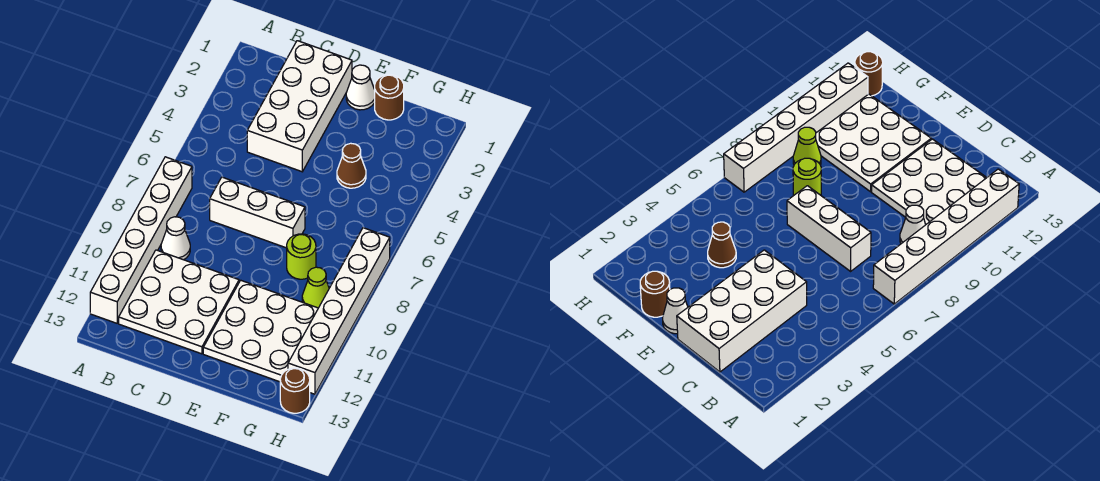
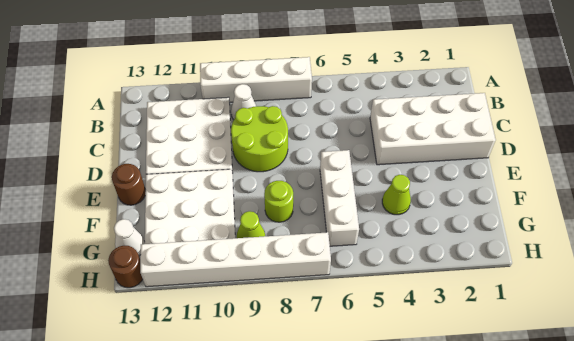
white 1x6 brick [90,157,192,323] -> white 1x4 brick [200,57,312,102]
white 1x3 brick [210,177,305,248] -> white 1x3 brick moved to [320,150,359,246]
none -> lime 2x2 round brick [231,106,288,172]
white 1x1 cone [346,65,375,110] -> white 1x1 cone moved to [114,219,145,256]
brown 1x1 round brick [375,75,404,120] -> brown 1x1 round brick moved to [112,164,146,205]
brown 1x1 cone [337,143,366,188] -> lime 1x1 cone [382,175,411,215]

